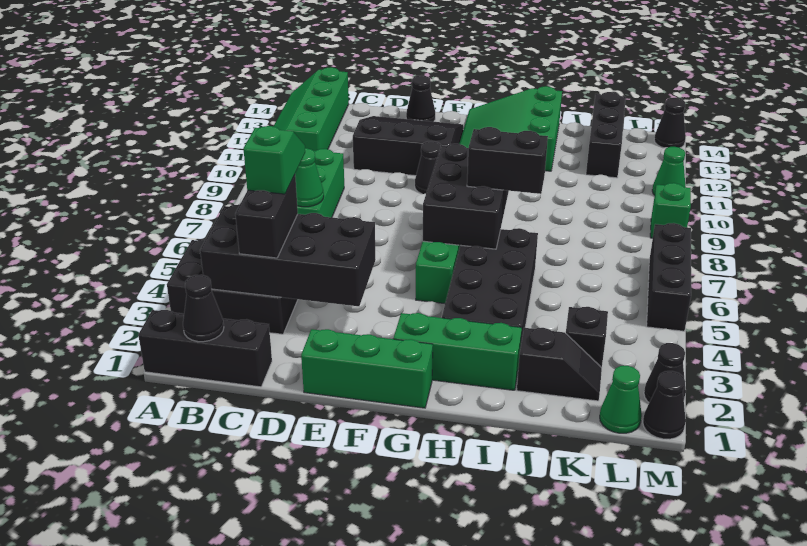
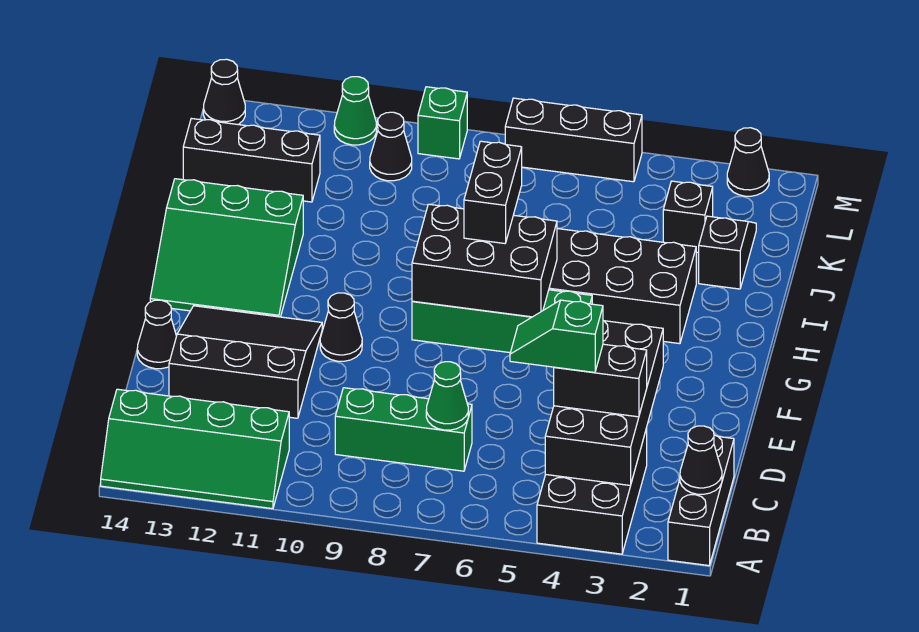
black 3x3 slope [353,116,463,176] -> black 3x3 slope turned to [169,306,322,418]
green 1x3 brick [301,329,433,408] -> none
green 1x3 brick [394,313,522,390] -> none
green 1x1 cone [600,366,642,433] -> none
black 1x1 cone [643,371,686,439] -> black 1x1 cone moved to [370,112,412,181]

